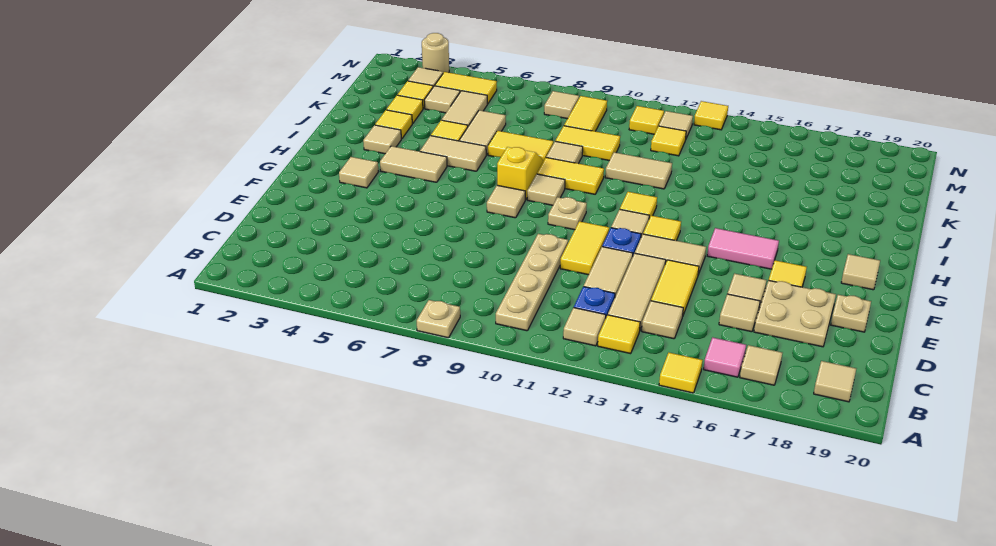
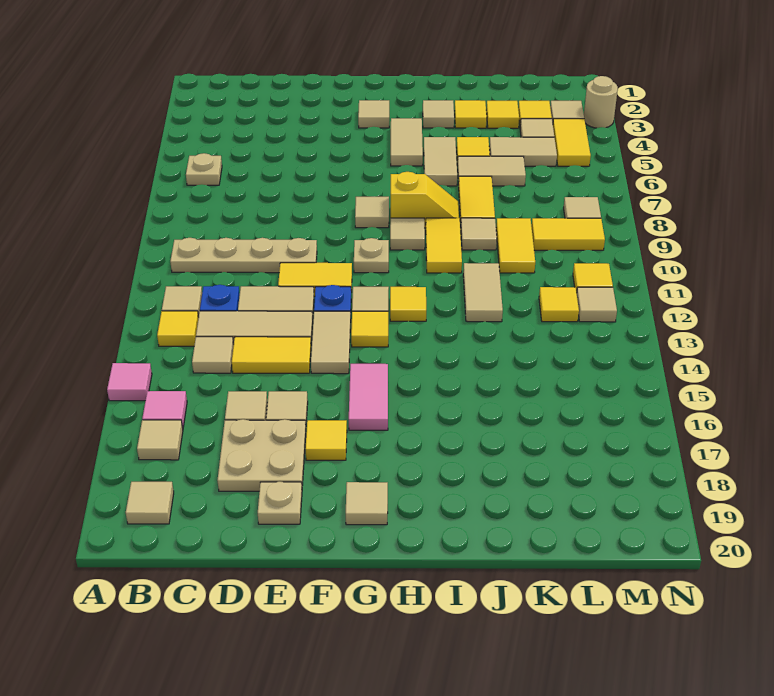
tan 1x1 plate [417,300,460,338] -> tan 1x1 plate moved to [186,153,222,185]
yellow 1x1 tile [659,353,703,393] -> pink 1x1 tile [107,363,152,401]
yellow 1x1 tile [694,101,728,130] -> none

